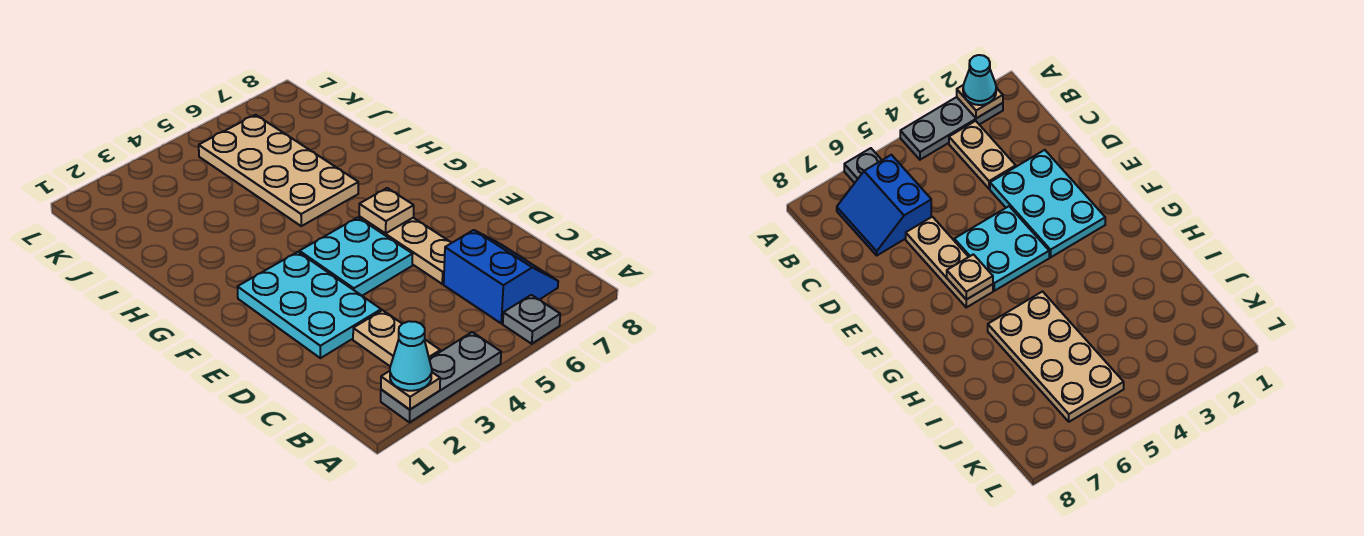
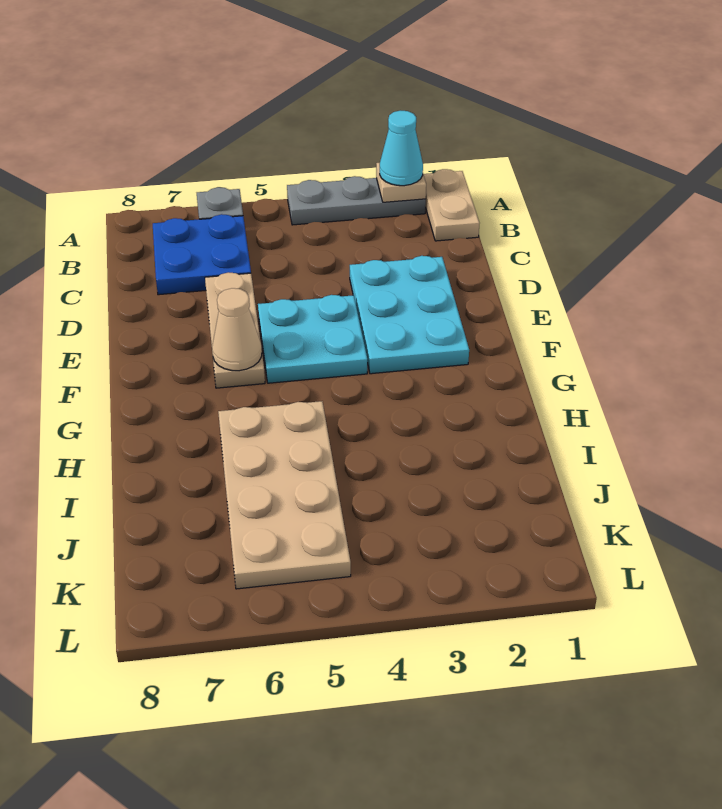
tan 1x2 plate [353,310,440,366] -> tan 1x2 plate moved to [423,169,480,241]
blue 2x2 slope [444,230,558,323] -> blue 2x2 plate [153,214,251,295]
tan 1x1 plate [359,188,414,233] -> tan 1x1 cone [212,288,262,371]

